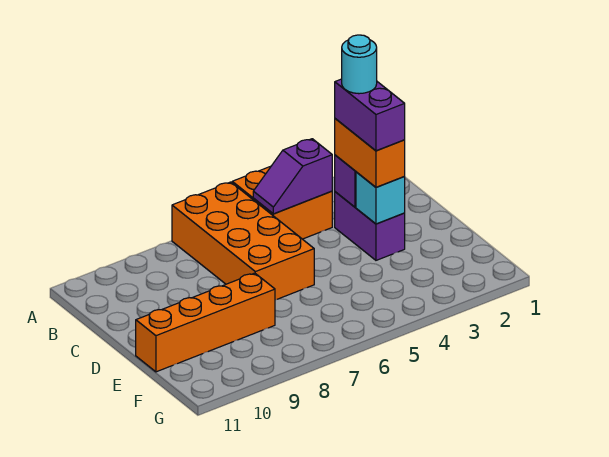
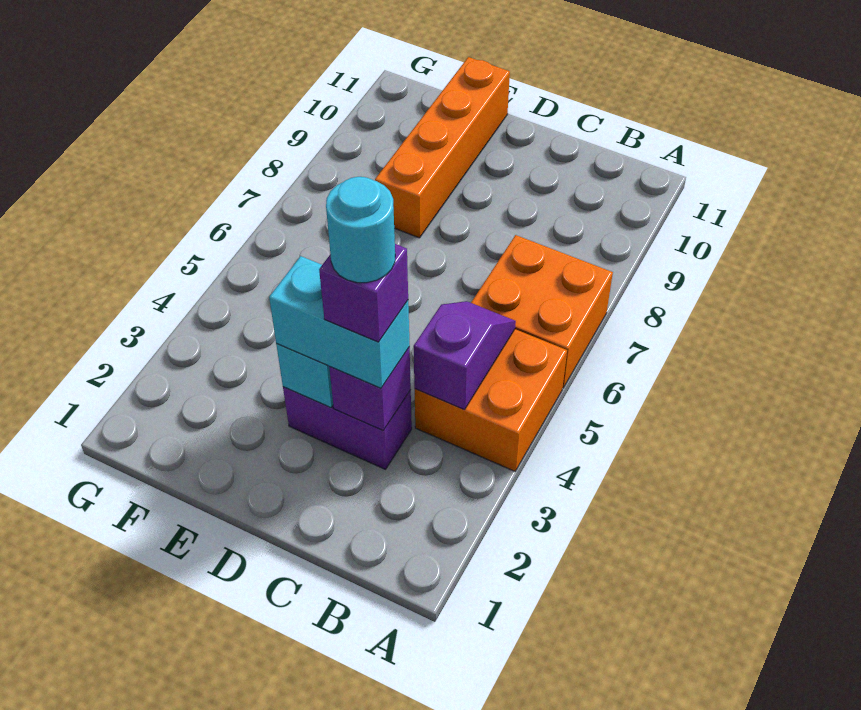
orange 2x4 brick [172,182,314,300] -> orange 2x2 brick [471,235,613,388]
orange 1x2 brick [335,119,405,187] -> cyan 1x2 brick [269,256,410,388]
purple 1x2 brick [335,79,405,151] -> purple 1x1 brick [319,244,408,342]

